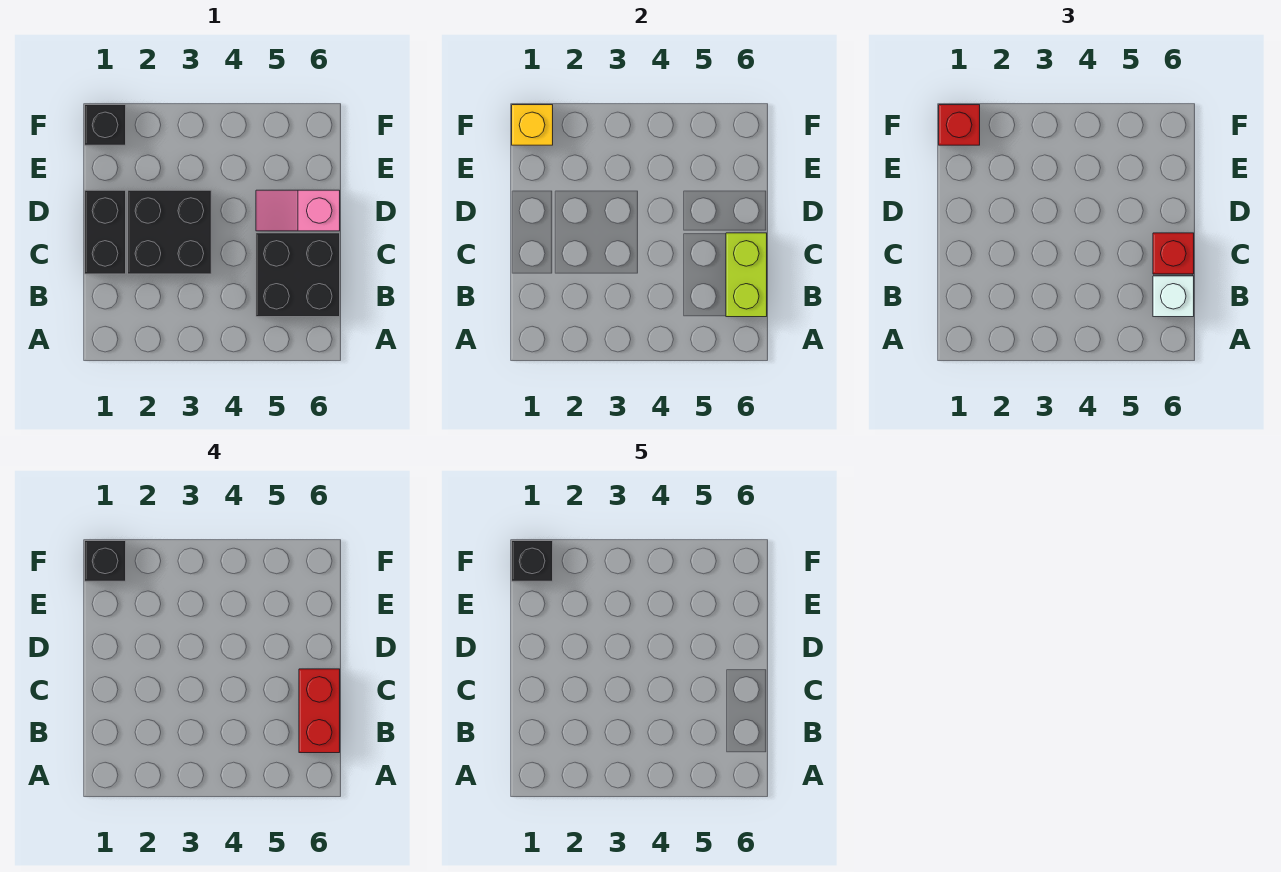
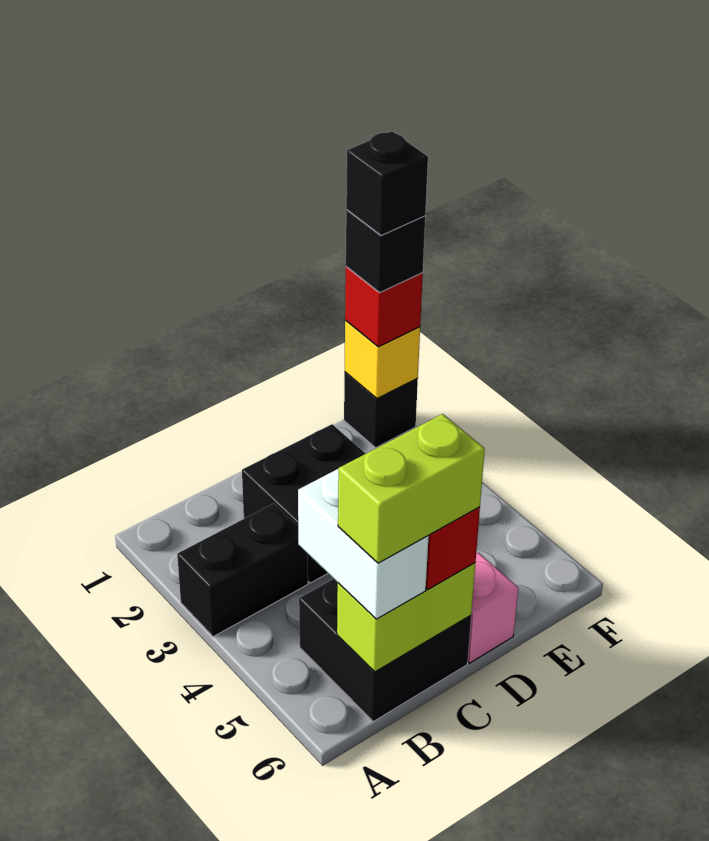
white 1x1 brick [1153,276,1194,317] -> white 1x2 brick [298,469,429,619]
red 1x2 brick [299,669,340,753] -> lime 1x2 brick [338,414,485,563]
black 1x2 brick [85,190,126,274] -> black 1x2 brick moved to [177,503,308,637]

